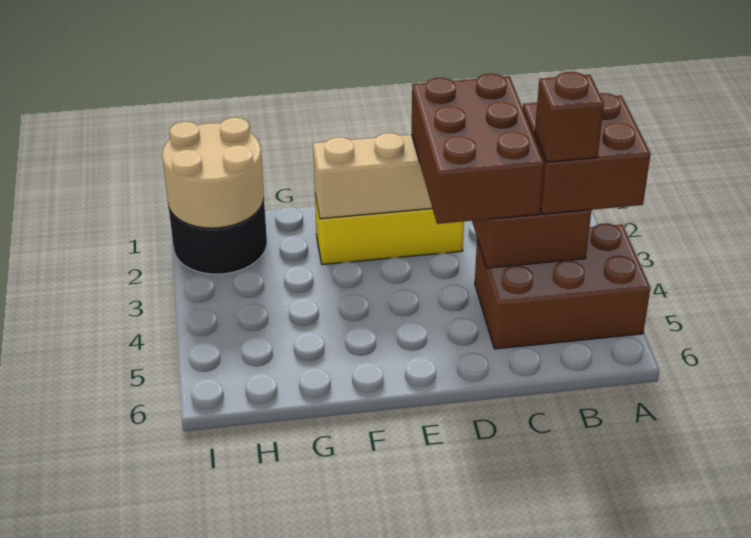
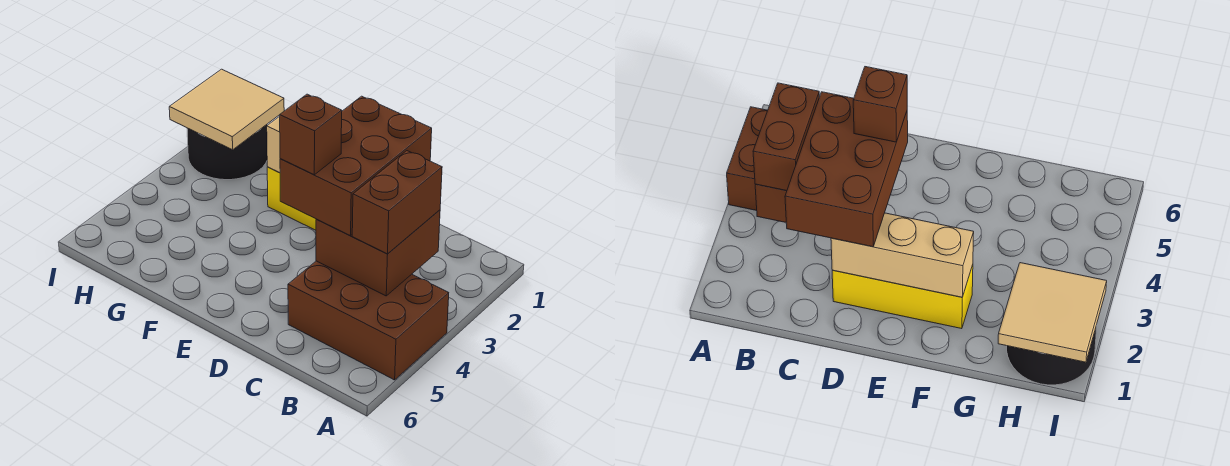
brown 2x2 brick [523,93,650,214] -> brown 1x2 brick [352,151,442,254]
brown 1x1 brick [535,72,604,162] -> brown 1x1 brick moved to [280,94,342,175]
tan 2x2 round brick [162,117,264,228] -> tan 2x2 tile [169,69,284,150]

